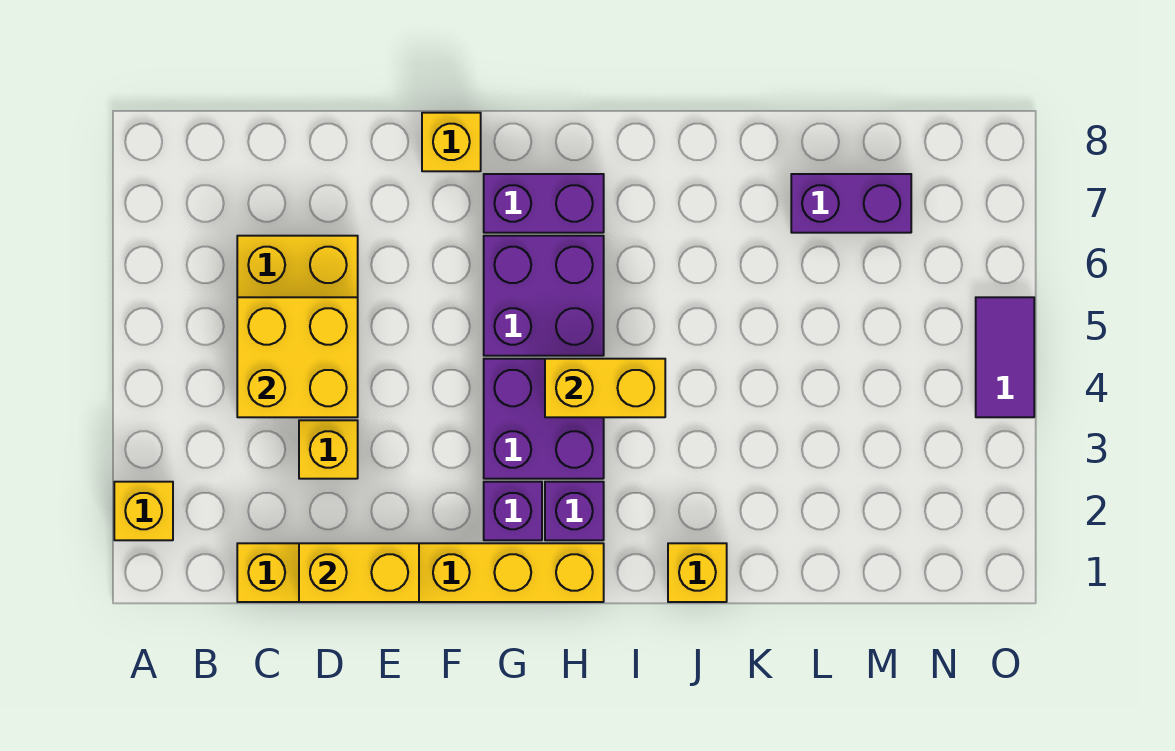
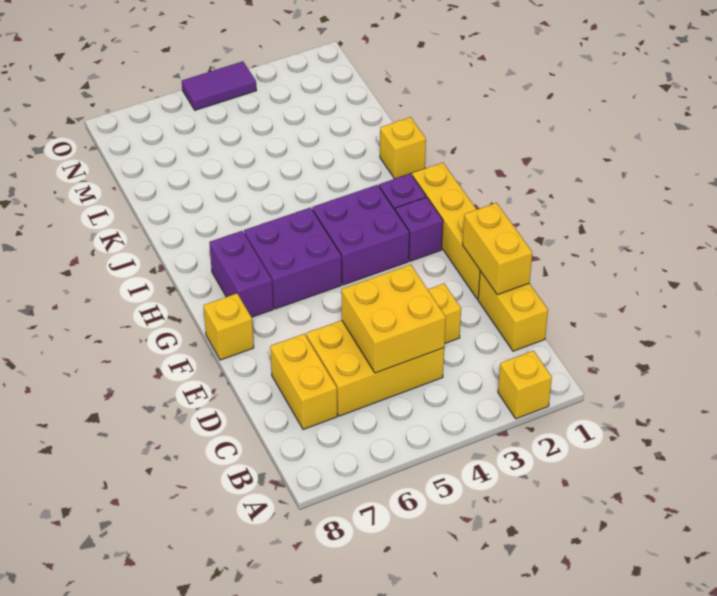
yellow 1x2 brick [545,359,665,417] -> yellow 1x2 brick moved to [270,334,337,430]
purple 1x2 brick [791,174,911,233] -> none

